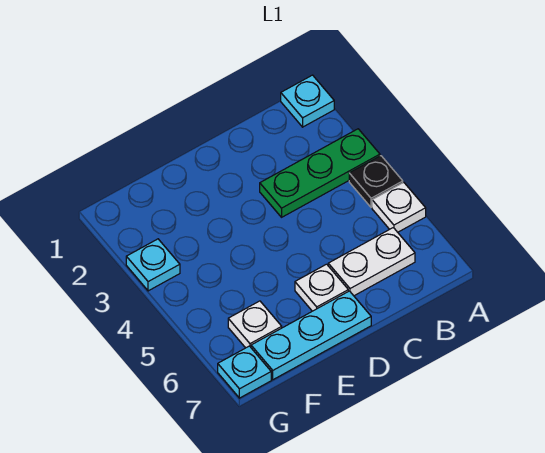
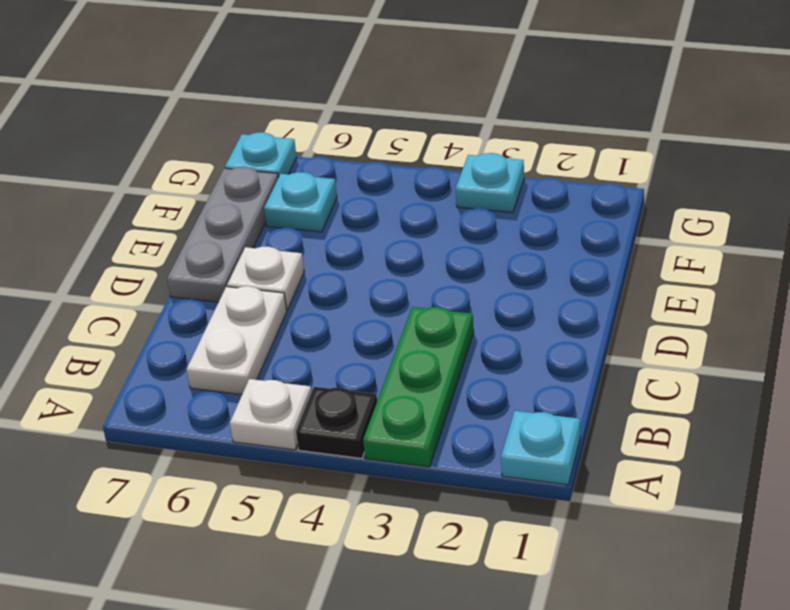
cyan 1x3 plate [251,291,371,380] -> grey 1x3 plate [167,167,278,302]
white 1x1 plate [228,301,282,348] -> cyan 1x1 plate [264,172,337,232]

